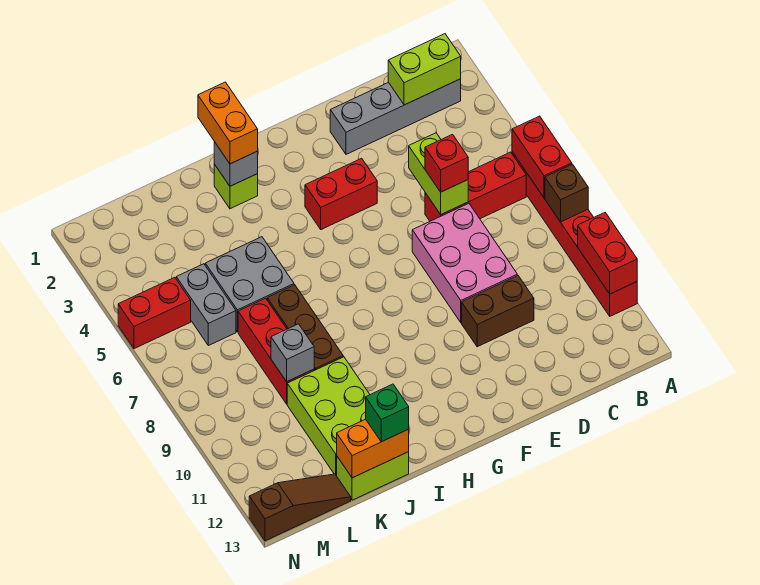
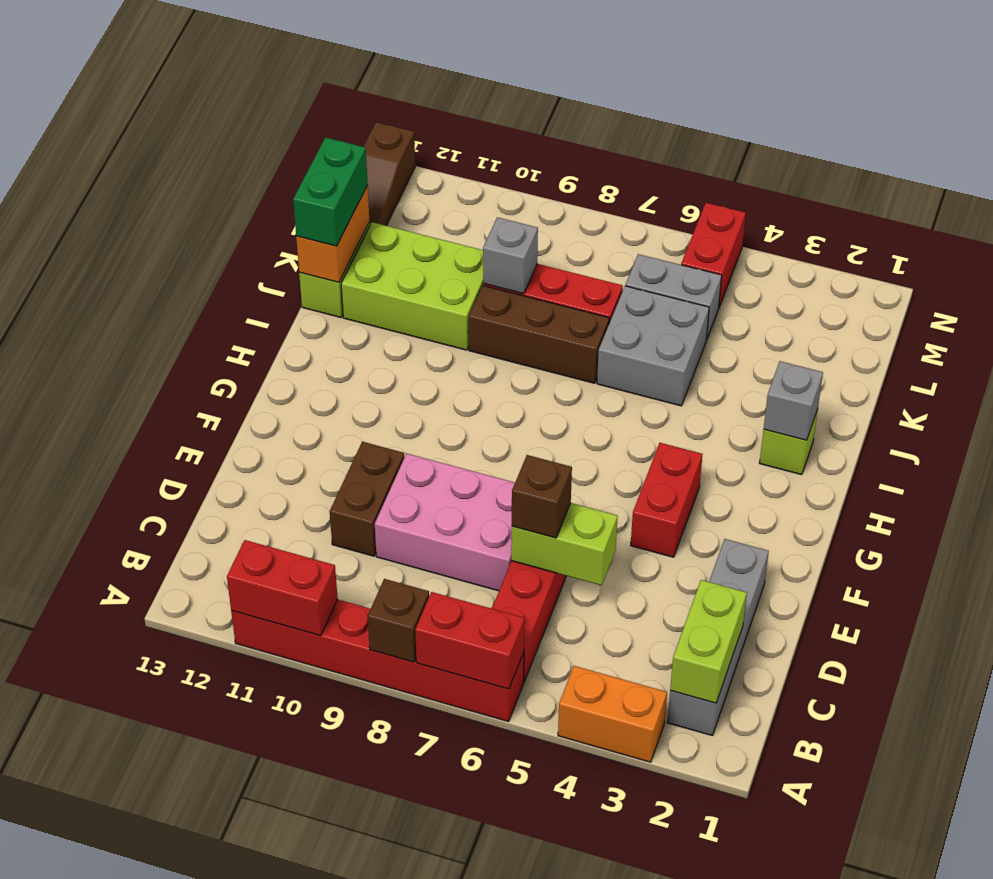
red 1x1 brick [425,135,468,192] -> brown 1x1 brick [512,455,572,538]
orange 1x2 brick [198,82,258,164] -> orange 1x2 brick moved to [558,666,667,762]
green 1x1 brick [366,384,409,442] -> green 1x2 brick [293,137,368,246]

